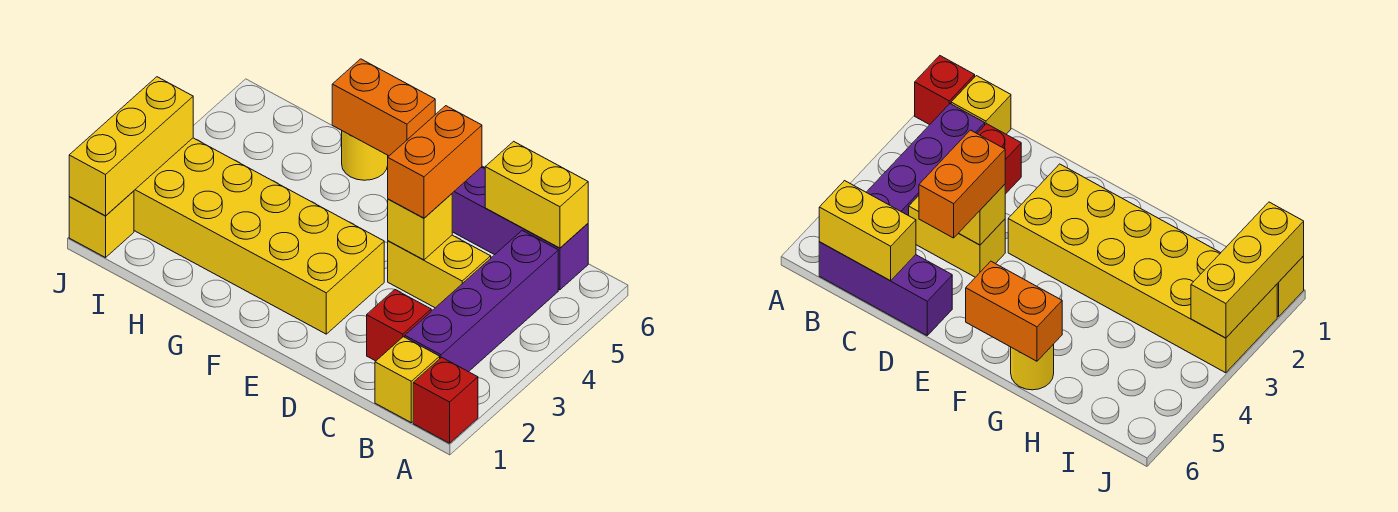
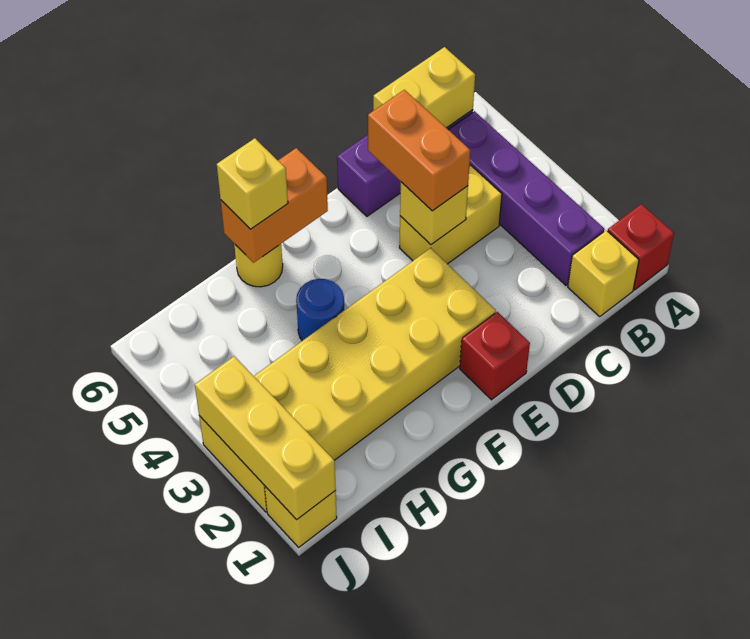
red 1x1 brick [367,290,431,361] -> red 1x1 brick moved to [460,312,530,400]
none -> blue 1x1 round brick [296,279,344,341]
none -> yellow 1x1 brick [217,138,288,229]

